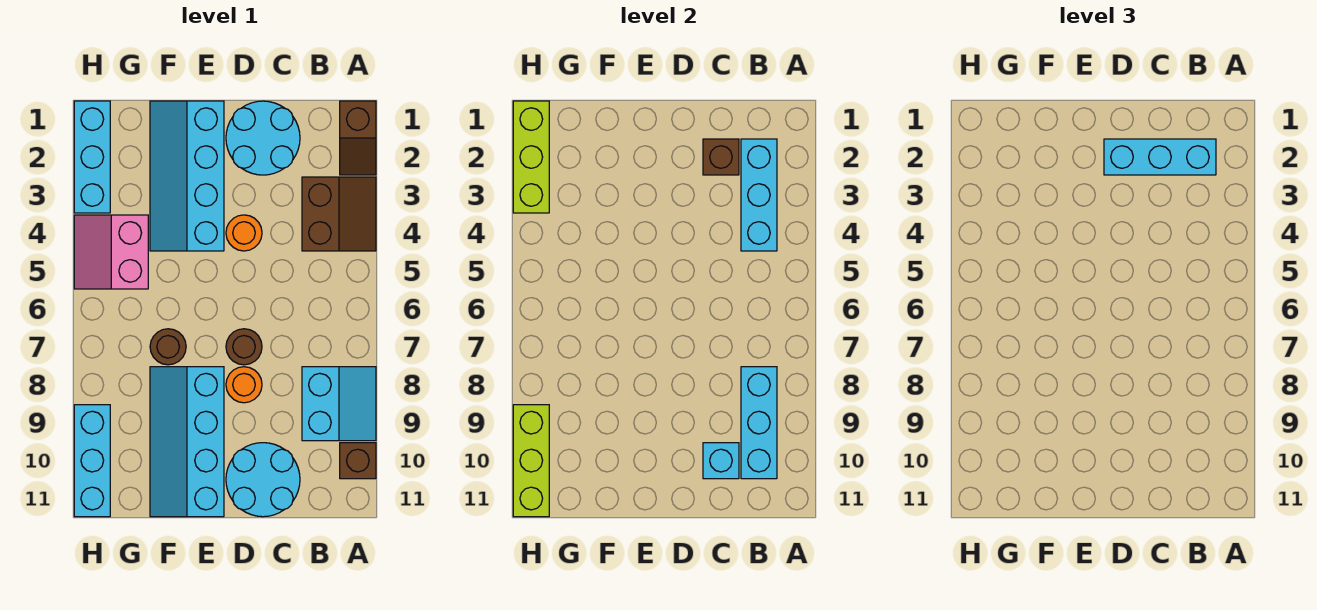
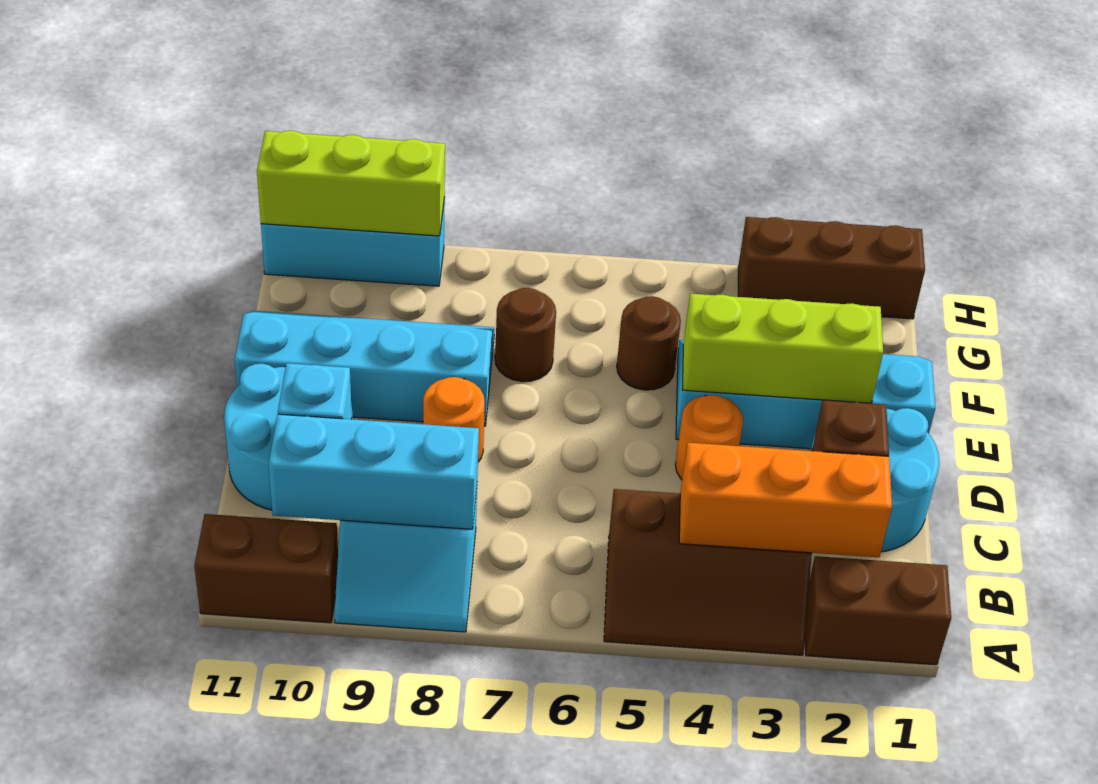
brown 1x2 slope [340,101,376,175] -> brown 1x2 brick [805,556,951,665]
brown 2x2 slope [302,177,376,251] -> brown 2x3 slope [604,489,812,655]
brown 1x1 brick [340,443,376,479] -> brown 1x2 brick [194,514,338,623]
cyan 1x3 brick [741,139,777,251] -> orange 1x3 brick [679,443,892,557]
cyan 1x3 brick [1104,139,1216,175] -> none
brown 1x1 round brick [226,329,262,365] -> brown 1x1 round brick moved to [617,296,681,390]
pink 2x2 slope [74,215,148,289] -> none
cyan 1x3 brick [74,101,110,213] -> brown 1x3 brick [738,217,925,319]
lime 1x3 brick [513,101,549,213] -> lime 1x3 brick moved to [682,294,883,403]

